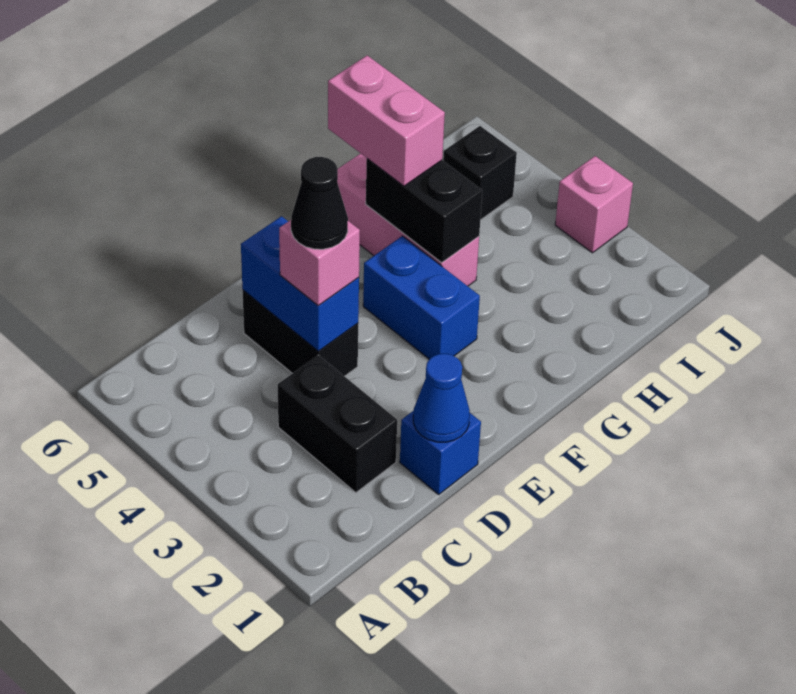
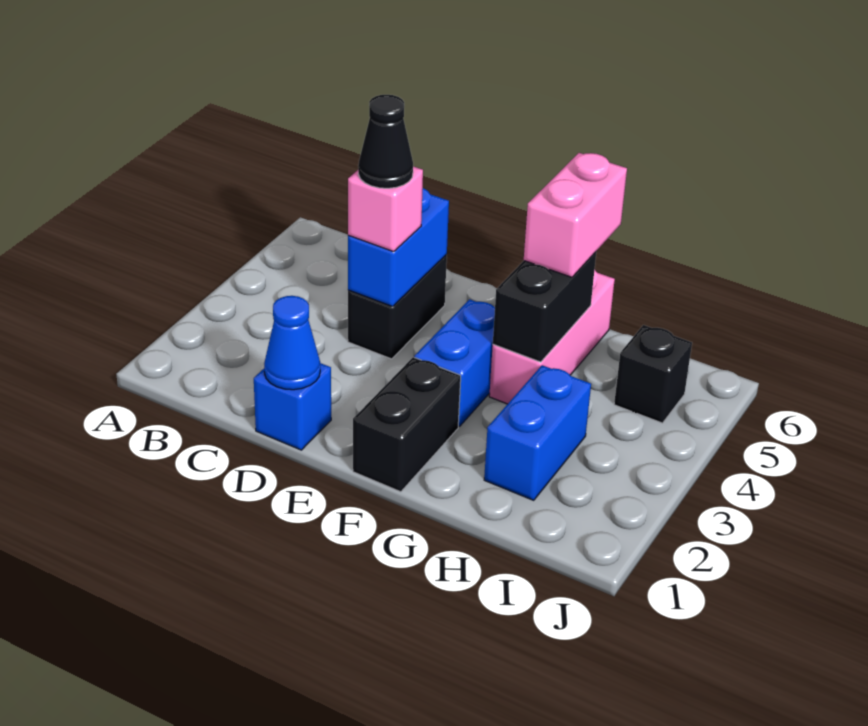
black 1x2 brick [278,355,397,493] -> black 1x2 brick moved to [353,357,461,492]
none -> blue 1x2 brick [484,365,591,500]
pink 1x1 brick [555,156,633,253] -> none

